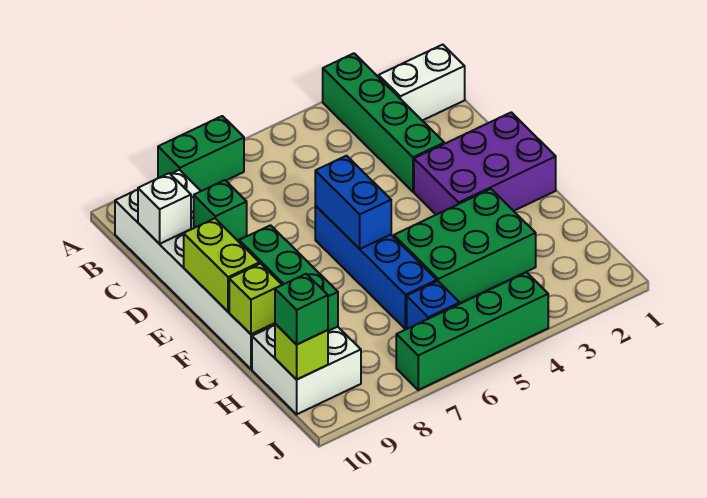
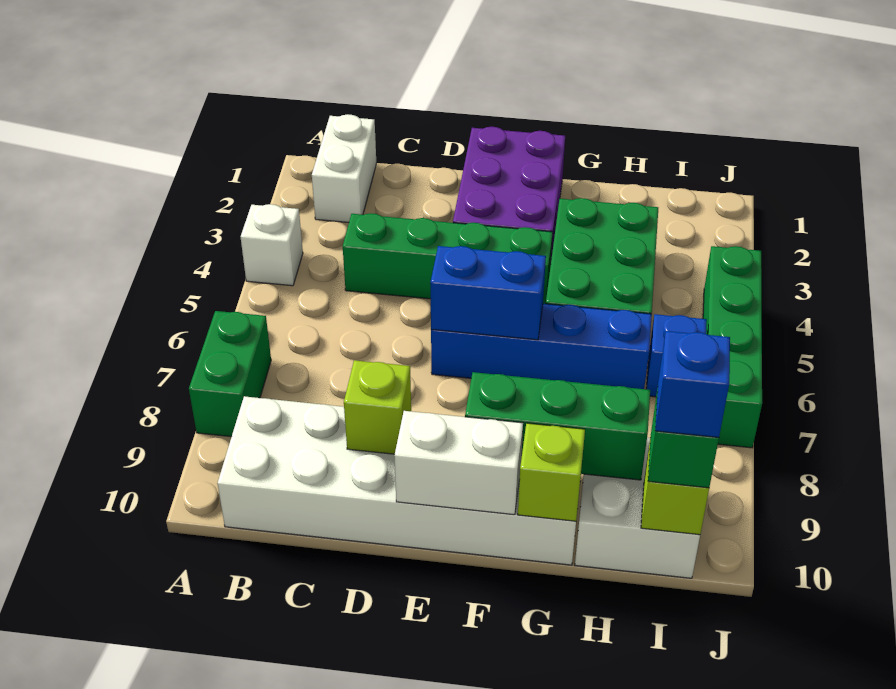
green 1x4 brick [323,53,444,192] -> green 1x4 brick moved to [343,213,553,304]
white 1x1 brick [138,173,191,244] -> white 1x1 brick moved to [241,204,303,286]
green 1x1 brick [194,180,247,240] -> lime 1x1 brick [344,360,411,454]
lime 1x2 brick [184,218,259,312] -> white 1x2 brick [394,411,523,515]
none -> blue 1x1 brick [655,331,730,437]

